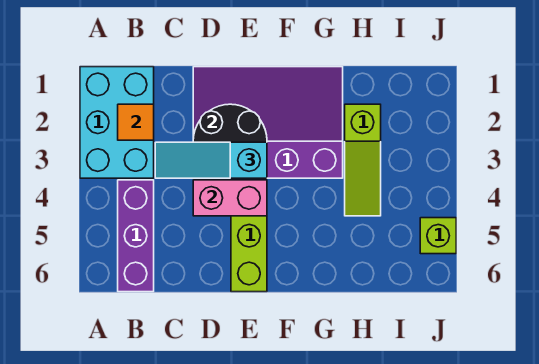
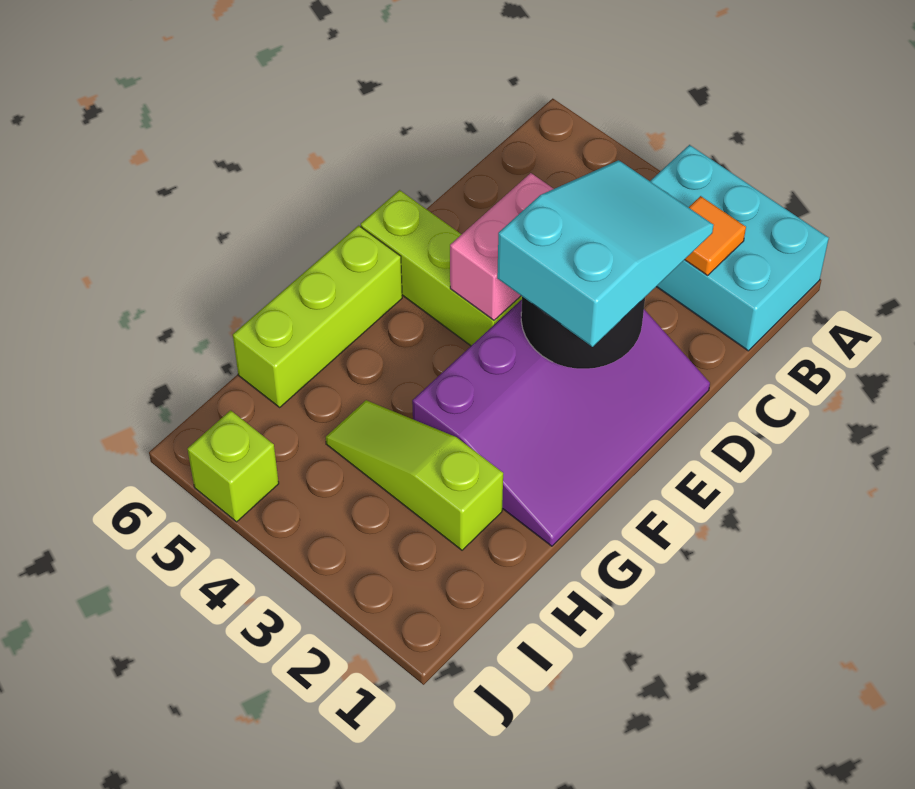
purple 1x3 brick [118,180,154,292] -> none
cyan 1x3 slope [155,142,267,178] -> cyan 2x3 slope [497,160,714,347]
none -> lime 1x3 brick [233,226,402,407]

